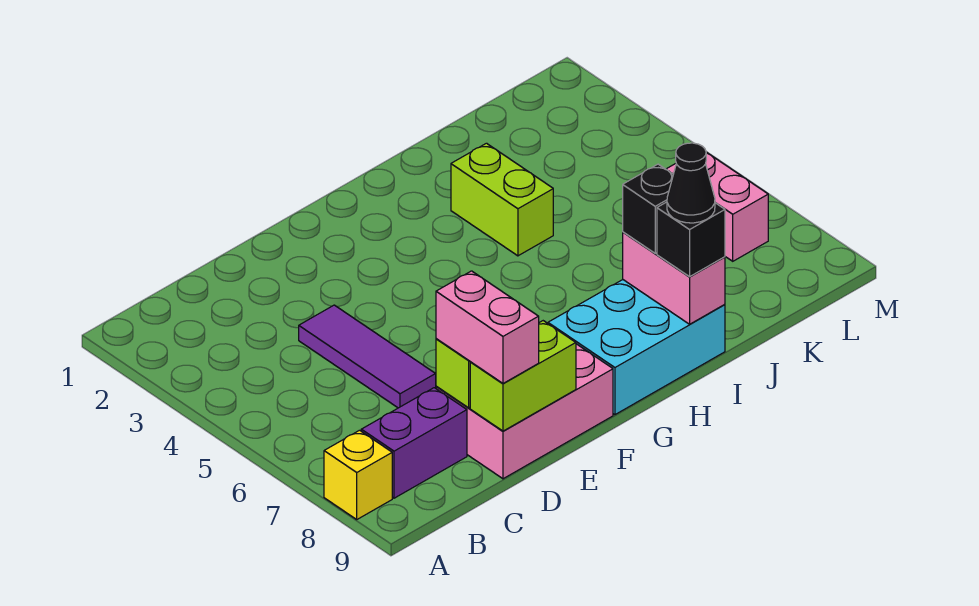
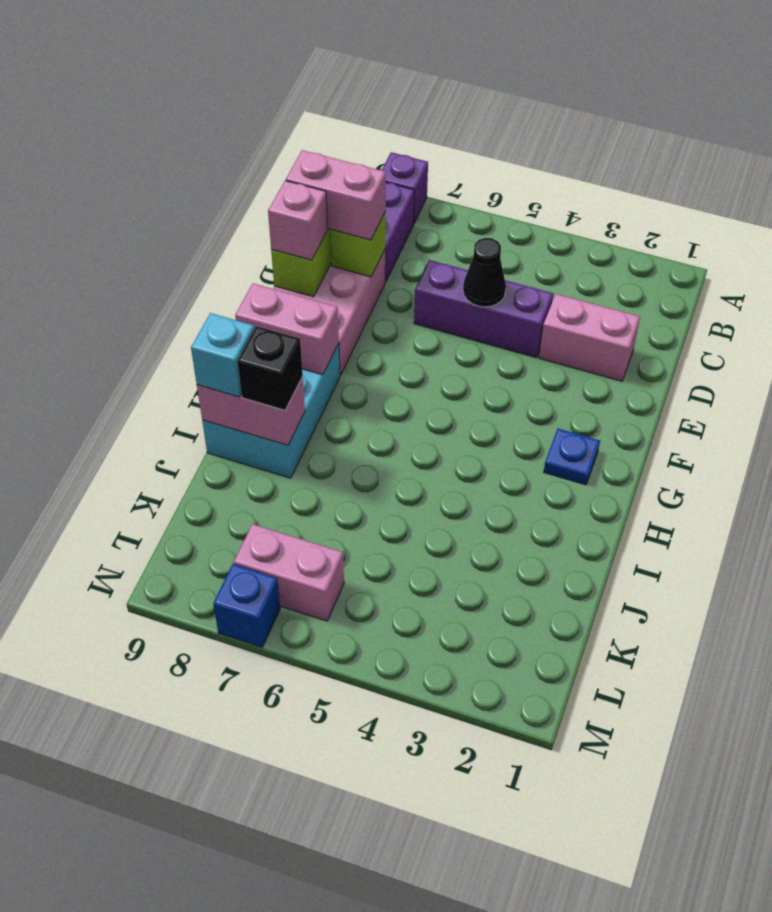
yellow 1x1 brick [324,430,392,519] -> purple 1x1 brick [382,152,428,223]
none -> pink 1x2 brick [539,294,640,381]
purple 1x3 tile [299,305,436,408] -> purple 1x3 brick [414,260,553,358]
none -> pink 1x1 brick [268,181,328,260]
none -> blue 1x1 plate [544,429,600,485]
none -> pink 1x2 brick [235,283,339,375]
lime 1x2 brick [451,143,553,256] -> none
black 1x1 brick [657,202,725,277] -> cyan 1x1 brick [191,313,254,397]
black 1x1 cone [667,143,715,223] -> black 1x1 cone moved to [463,238,506,307]
none -> blue 1x1 brick [213,564,280,647]

